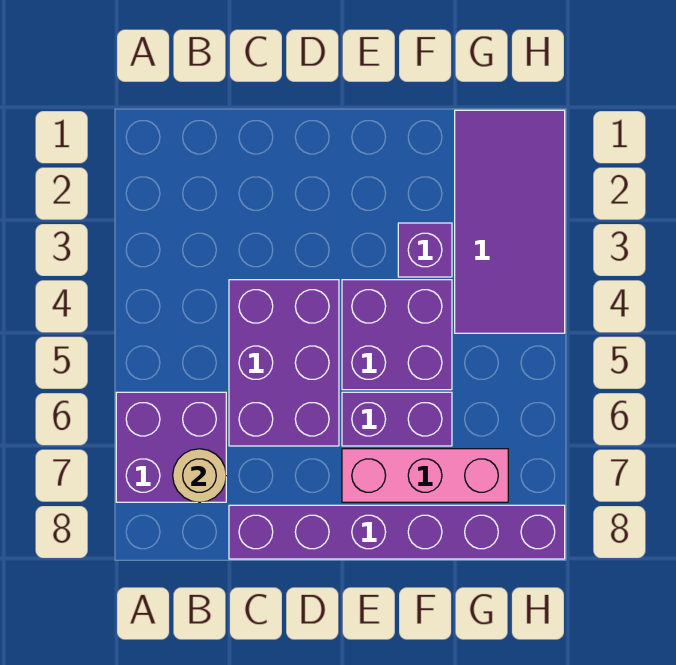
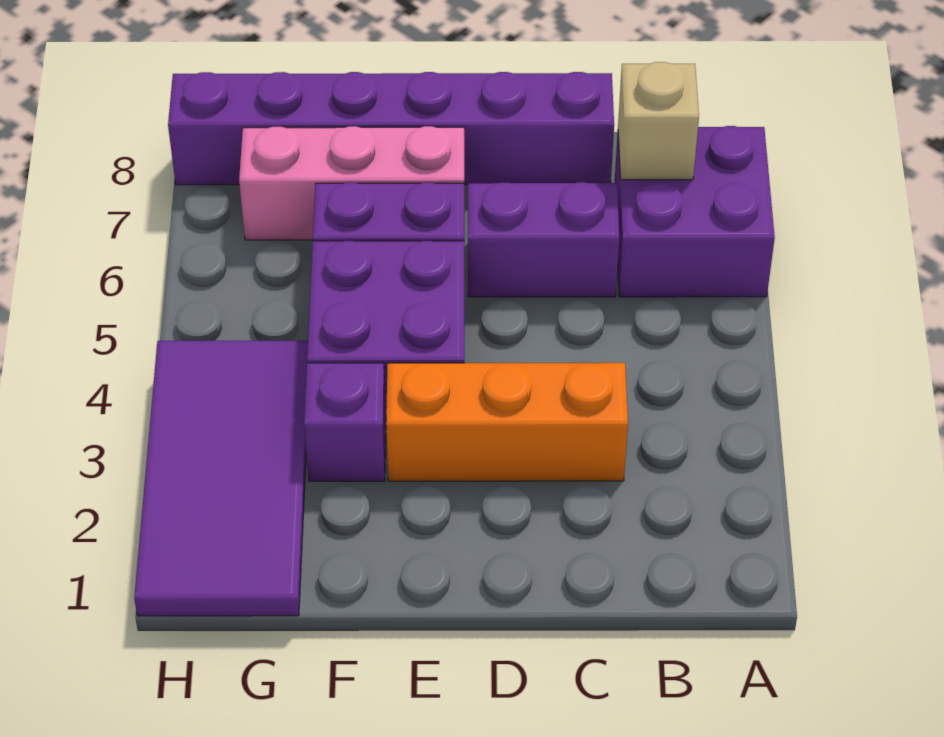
tan 1x1 round brick [173,449,226,502] -> tan 1x1 brick [618,62,699,180]
none -> orange 1x3 brick [386,363,628,481]
purple 2x3 brick [229,280,339,446] -> purple 1x2 brick [468,182,619,297]

